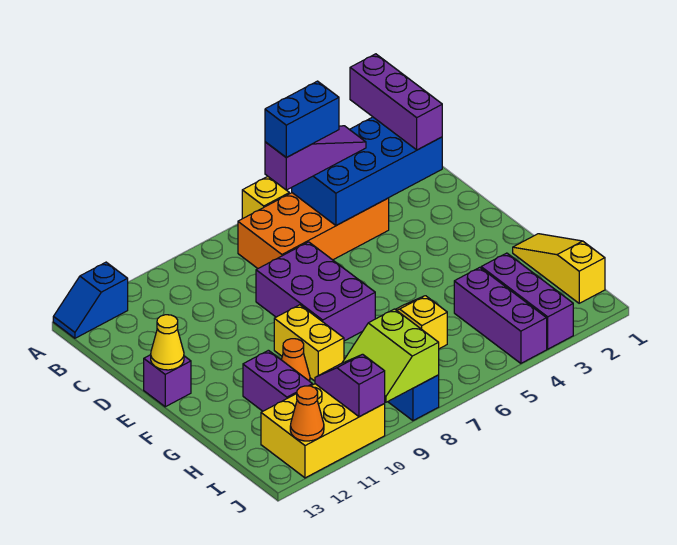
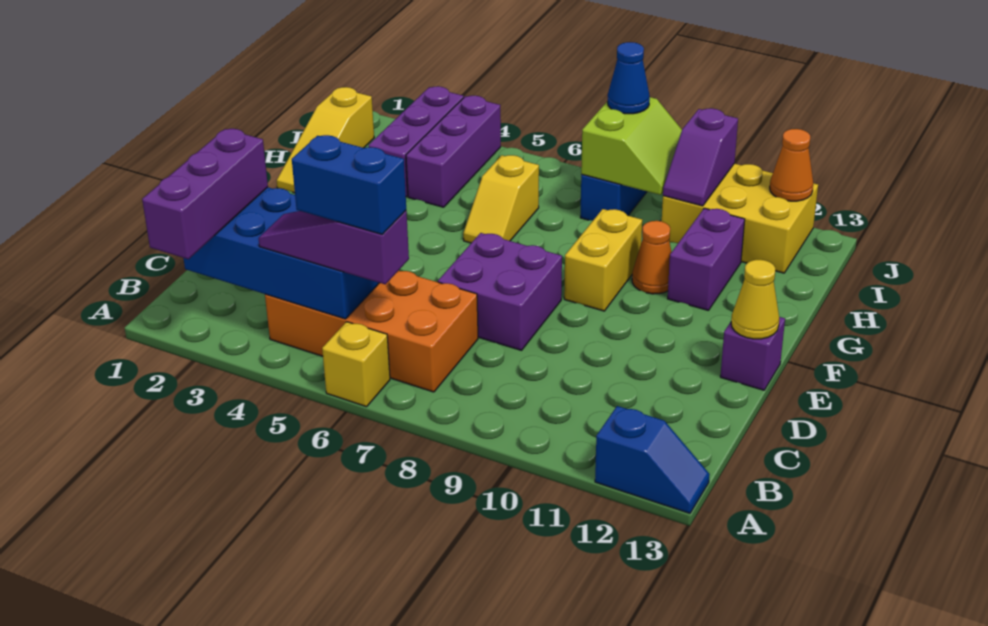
purple 2x3 brick [256,242,375,341] -> purple 2x2 brick [438,233,562,350]
none -> blue 1x1 cone [608,42,650,114]

